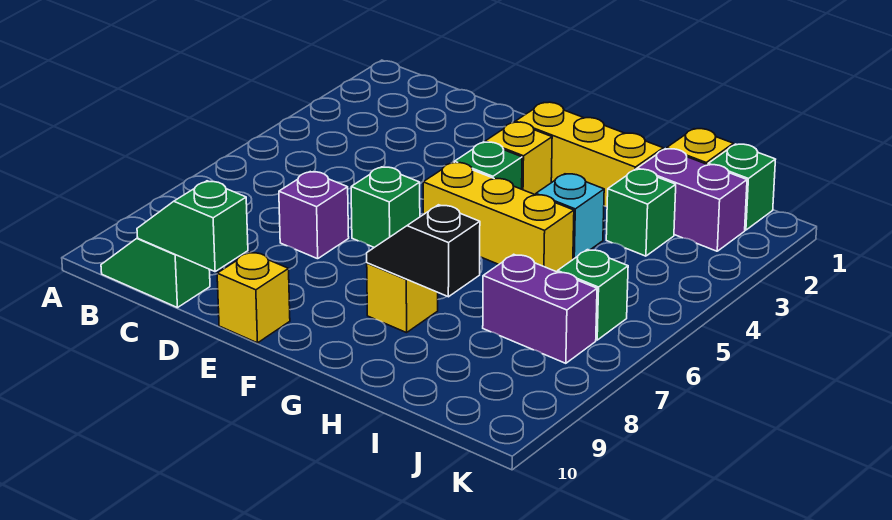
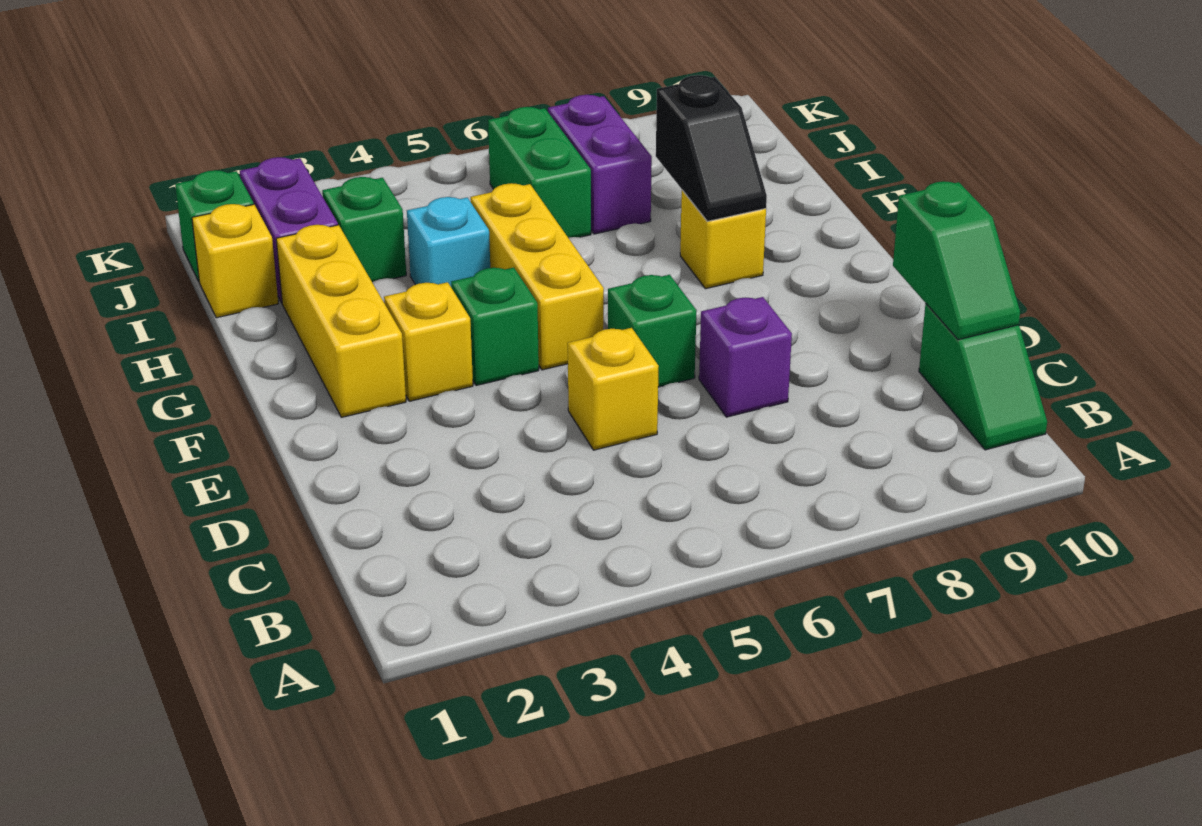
yellow 1x1 brick [217,252,290,343] -> yellow 1x1 brick moved to [568,328,659,450]
green 1x1 brick [558,250,628,340] -> green 1x2 brick [488,107,591,238]

